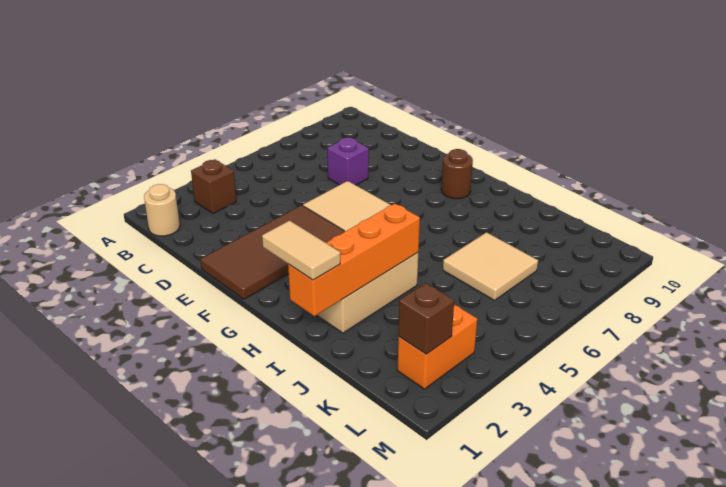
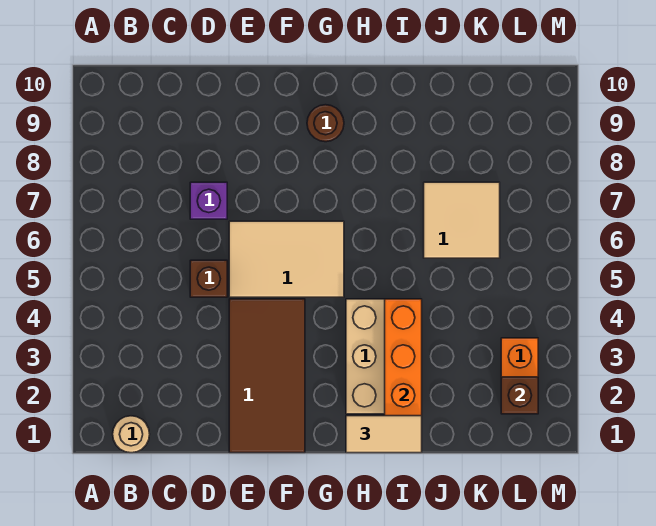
brown 1x1 brick [191,159,236,213] -> brown 1x1 brick moved to [190,260,227,297]

